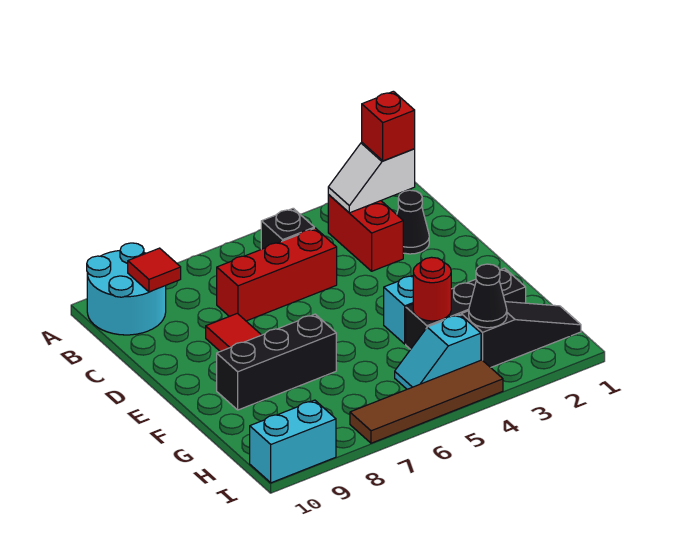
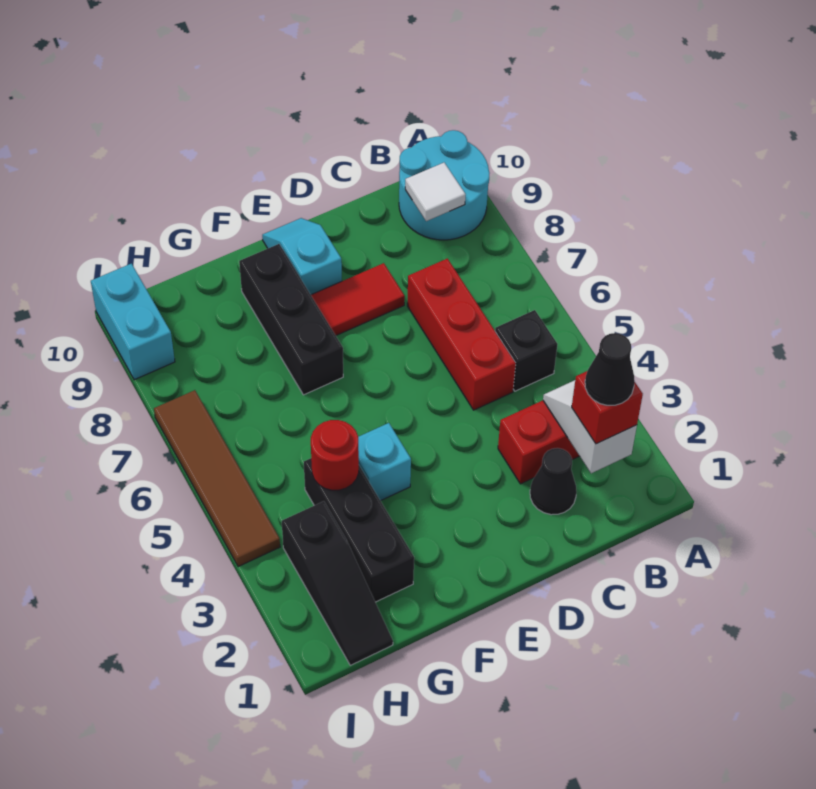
red 1x1 tile [128,248,181,292] -> white 1x1 tile [405,163,466,221]
black 1x1 cone [469,264,507,328] -> black 1x1 cone moved to [585,333,635,405]
cyan 1x2 slope [395,314,481,389] -> cyan 1x2 slope moved to [262,218,342,295]

